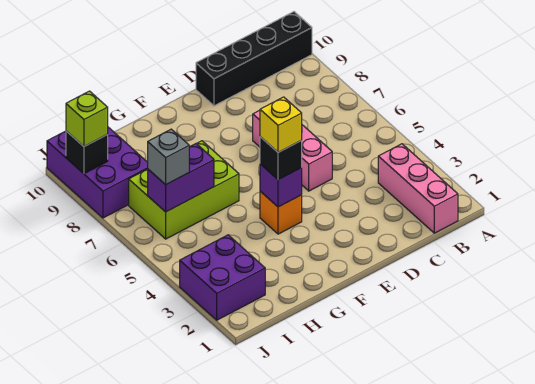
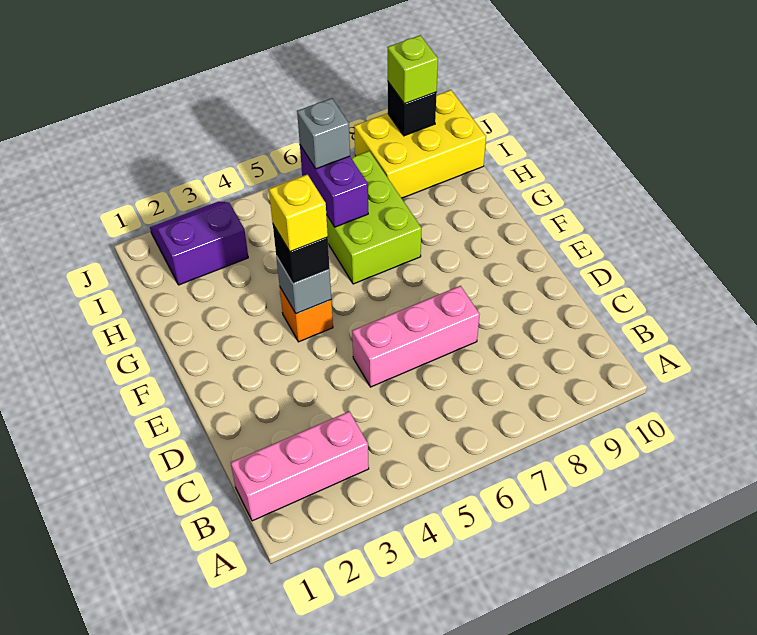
black 1x4 brick [196,12,312,106] -> none
purple 1x1 brick [260,164,302,207] -> grey 1x1 brick [276,256,331,314]
purple 2x2 brick [180,235,265,320] -> purple 2x2 slope [150,201,248,285]
purple 2x3 brick [47,127,148,218] -> yellow 2x3 brick [354,90,486,198]

